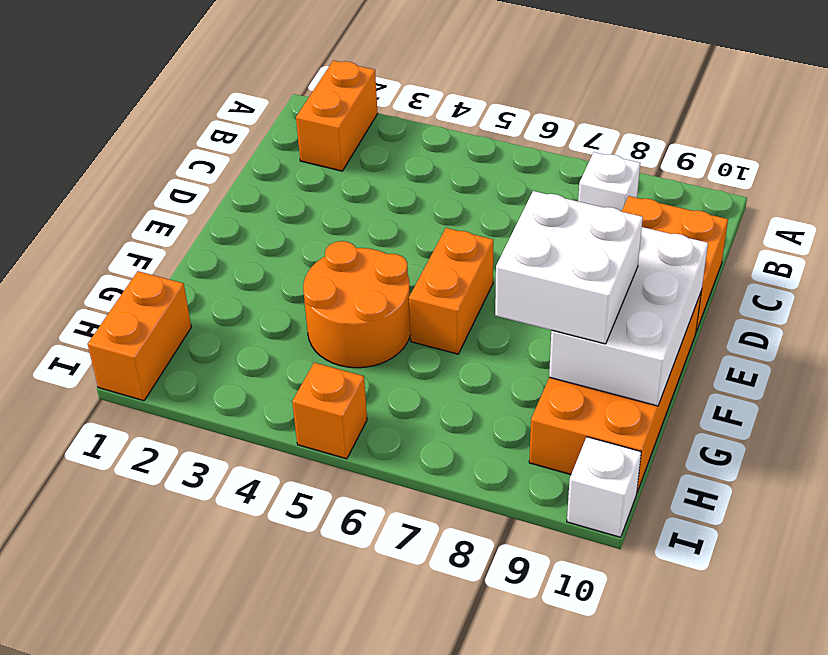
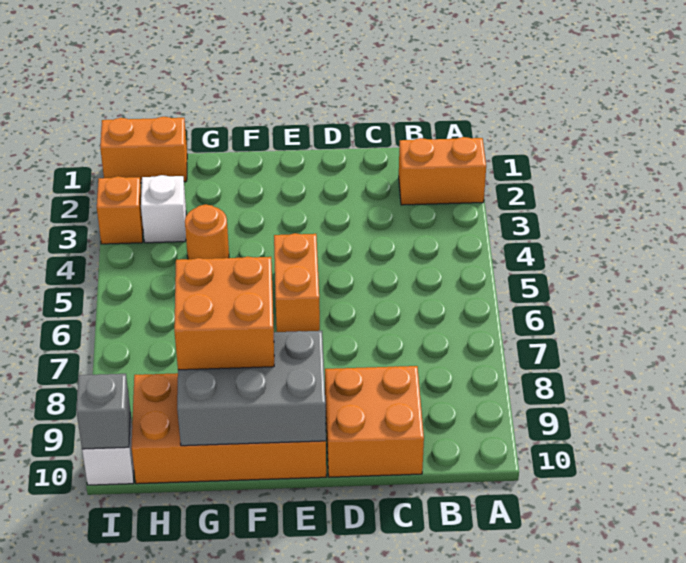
white 1x1 brick [578,152,640,212] -> white 1x1 brick moved to [141,175,186,243]
orange 1x2 brick [409,228,493,354] -> orange 1x2 brick turned to [274,233,320,332]
white 2x3 brick [549,227,708,406] -> grey 2x3 brick [177,331,326,446]
orange 2x2 round brick [303,241,410,368] -> orange 1x1 round brick [185,204,229,259]
white 2x2 brick [495,191,643,344] -> orange 2x2 brick [174,257,274,370]
orange 1x1 brick [292,363,367,459] -> orange 1x1 brick moved to [97,176,143,244]
none -> grey 1x1 brick [76,374,130,449]

